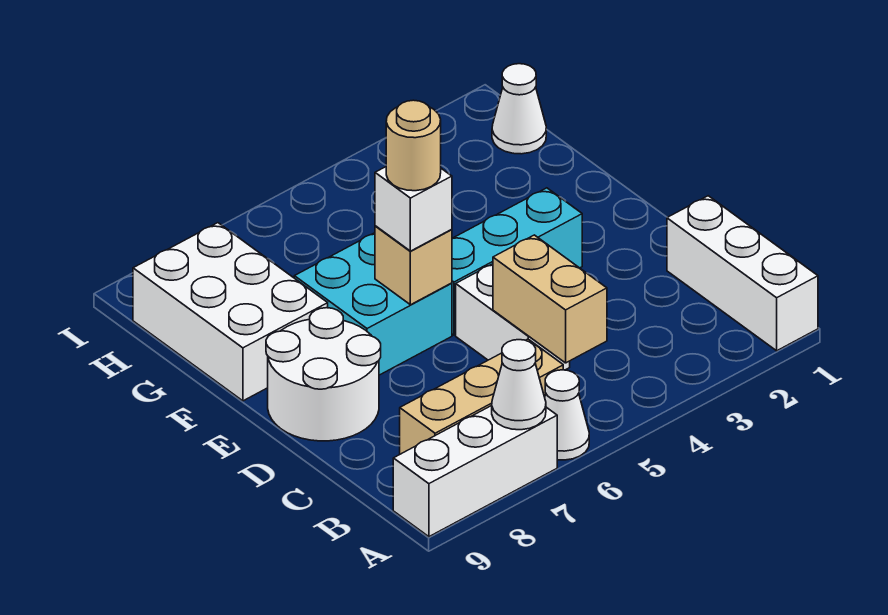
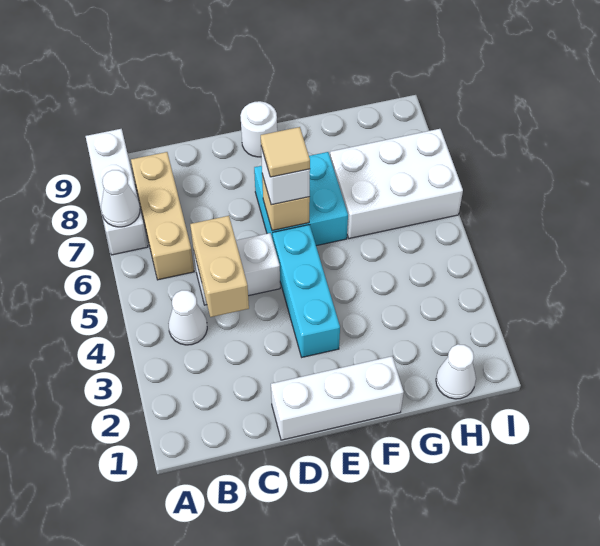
white 1x3 brick [667,196,818,351] -> white 1x3 brick moved to [271,356,404,440]
white 1x1 cone [545,370,589,460] -> white 1x1 cone moved to [168,290,207,345]
tan 1x2 brick [493,235,607,363] -> tan 1x2 brick turned to [190,216,249,317]
white 2x2 round brick [266,308,381,441] -> white 1x1 round brick [240,101,277,157]
tan 1x1 round brick [386,100,441,191] -> tan 1x1 tile [261,127,310,177]
white 2x3 brick [133,223,328,401] -> white 2x3 brick moved to [330,129,463,239]

